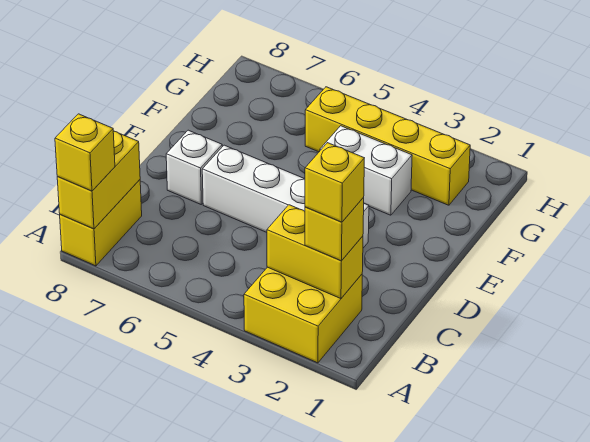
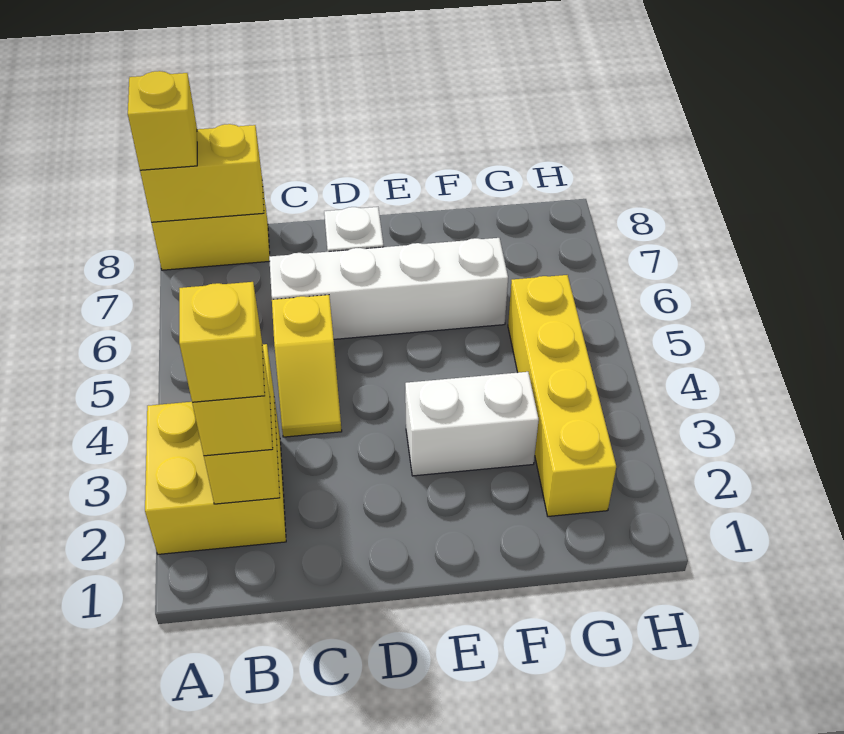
none -> yellow 1x2 slope [272,295,342,437]
white 1x4 brick [202,145,369,248] -> white 1x4 brick turned to [269,238,508,339]
white 1x2 brick [320,126,412,215] -> white 1x2 brick turned to [405,372,539,476]

